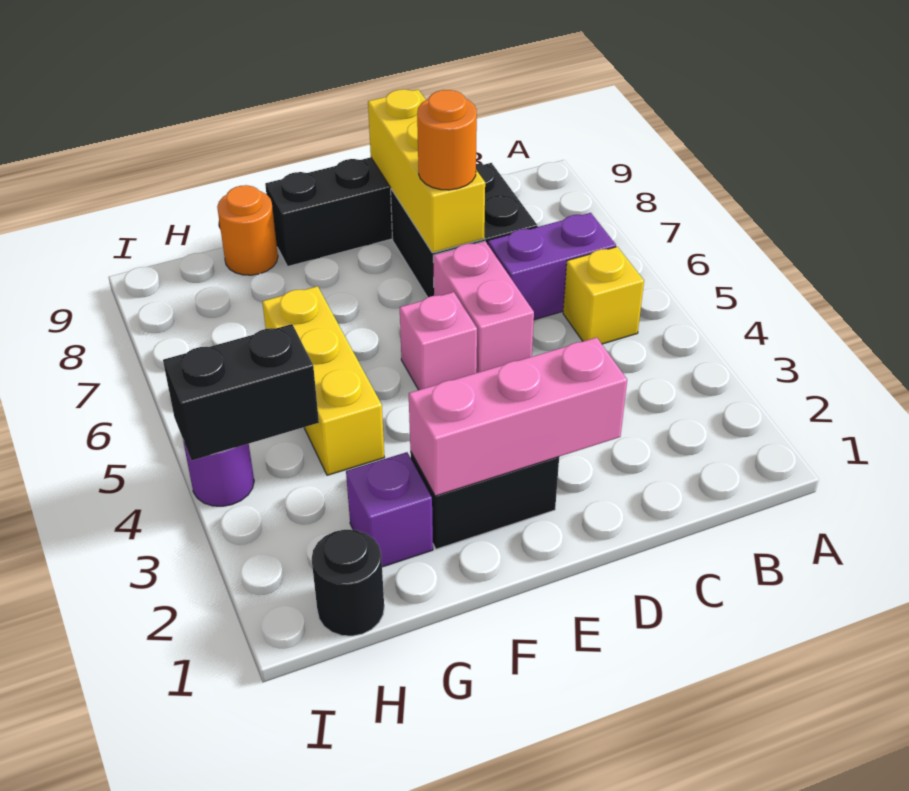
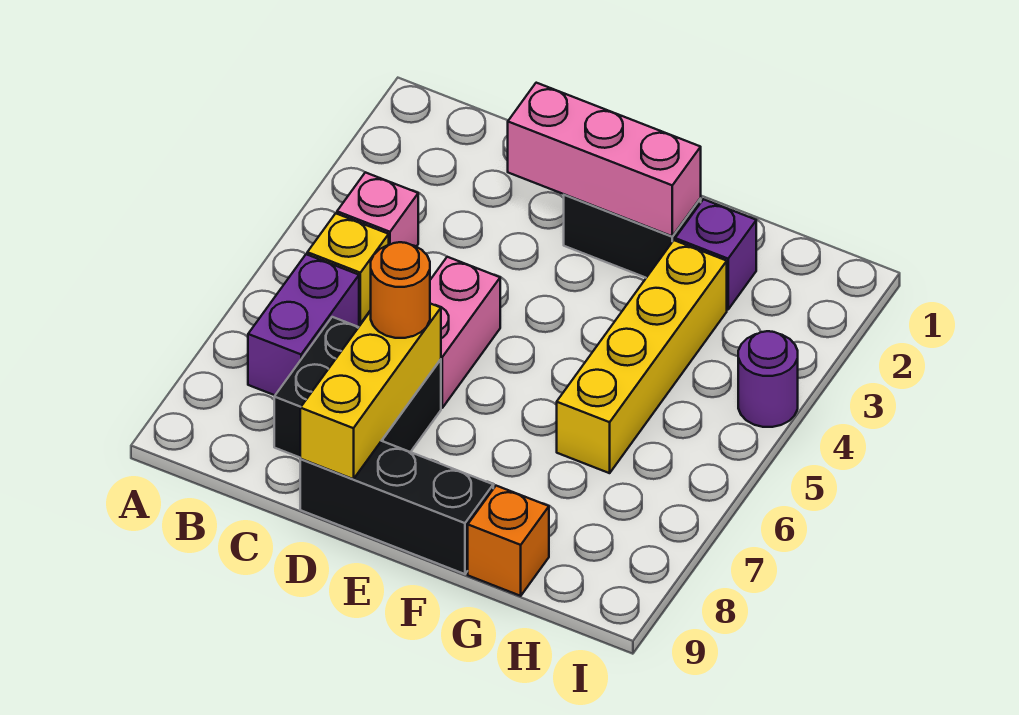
purple 1x2 brick [488,213,616,320] -> purple 1x2 brick turned to [248,254,359,395]
pink 1x1 brick [400,292,477,390] -> pink 1x1 brick moved to [337,172,418,247]
yellow 1x3 brick [262,286,385,475] -> yellow 1x4 brick [557,240,727,473]
orange 1x1 round brick [217,185,278,275] -> orange 1x1 brick [468,486,549,596]
black 1x1 round brick [312,530,384,636] -> none
black 1x2 brick [163,324,319,460] -> none

